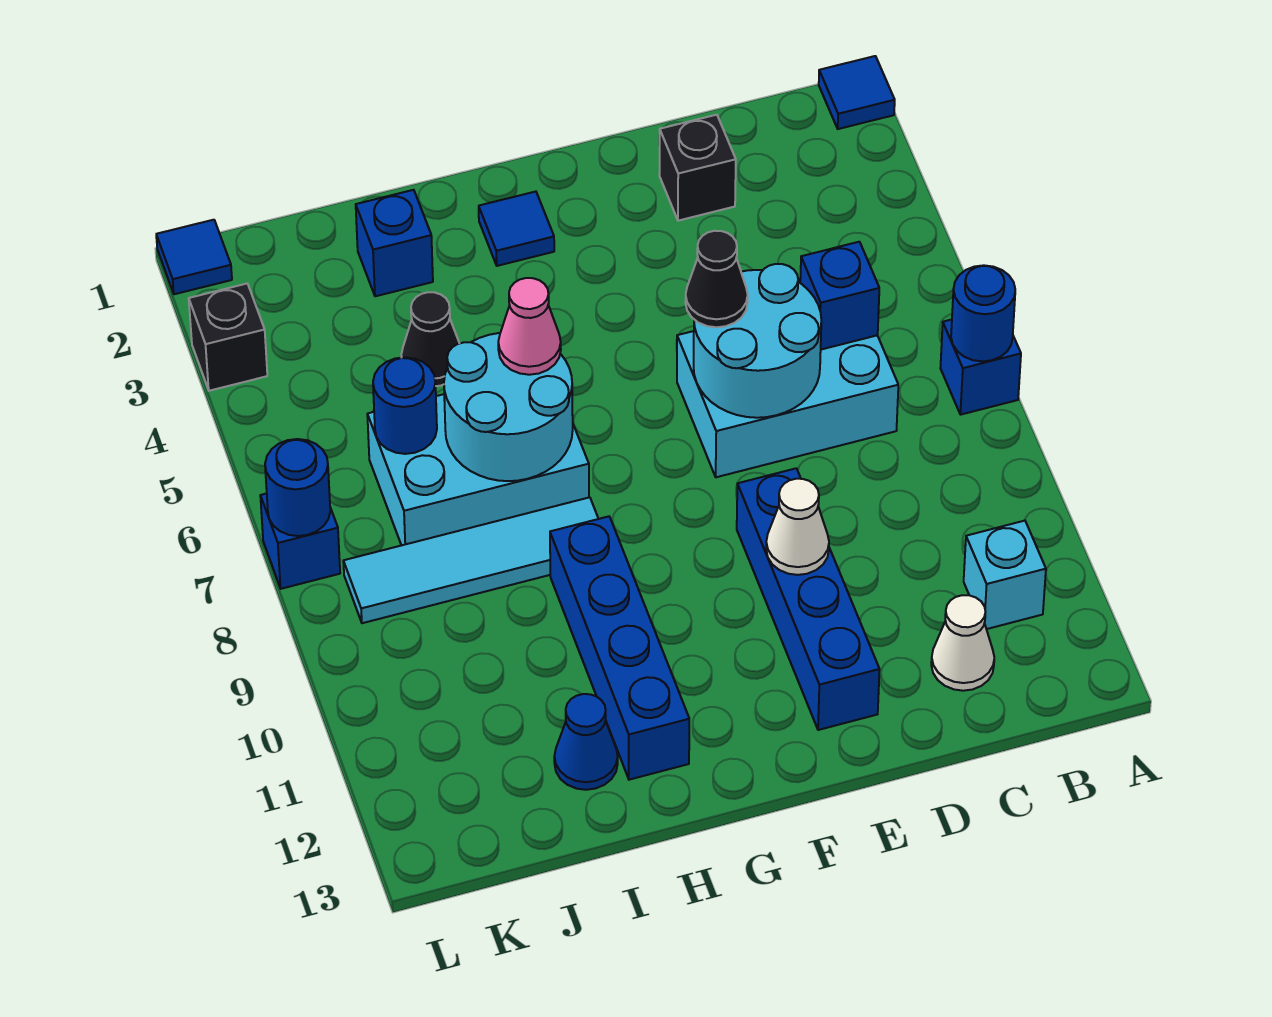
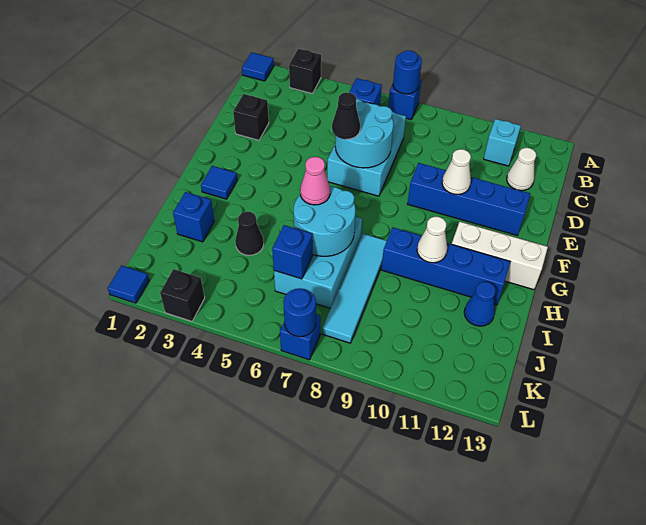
none -> black 1x1 brick [289,49,321,94]
none -> white 1x3 brick [452,222,548,290]
none -> white 1x1 cone [417,217,447,263]
blue 1x1 round brick [373,357,437,454] -> blue 1x1 brick [272,225,313,279]

